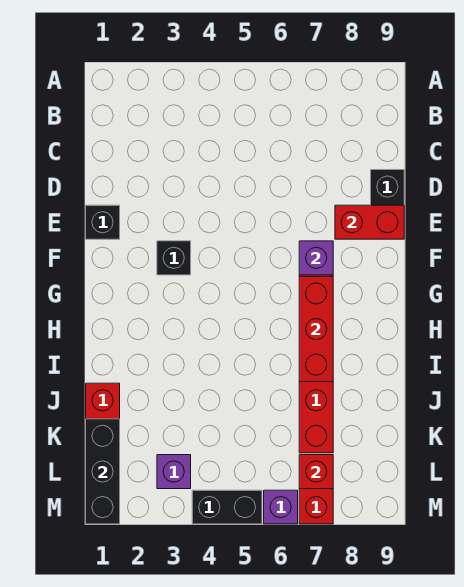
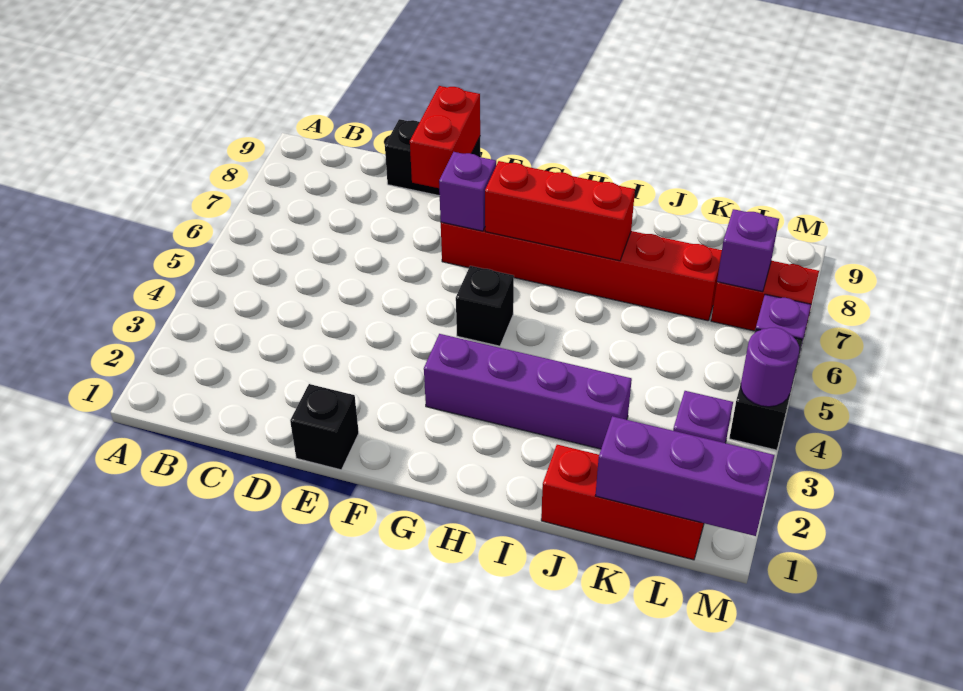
black 1x1 brick [157,241,191,275] -> black 1x1 brick moved to [456,266,514,346]
none -> purple 1x4 brick [424,334,632,449]
black 1x3 brick [86,419,120,524] -> purple 1x3 brick [595,416,775,536]
red 1x1 brick [299,455,333,489] -> purple 1x1 brick [717,209,779,292]
none -> purple 1x1 round brick [741,327,799,407]

